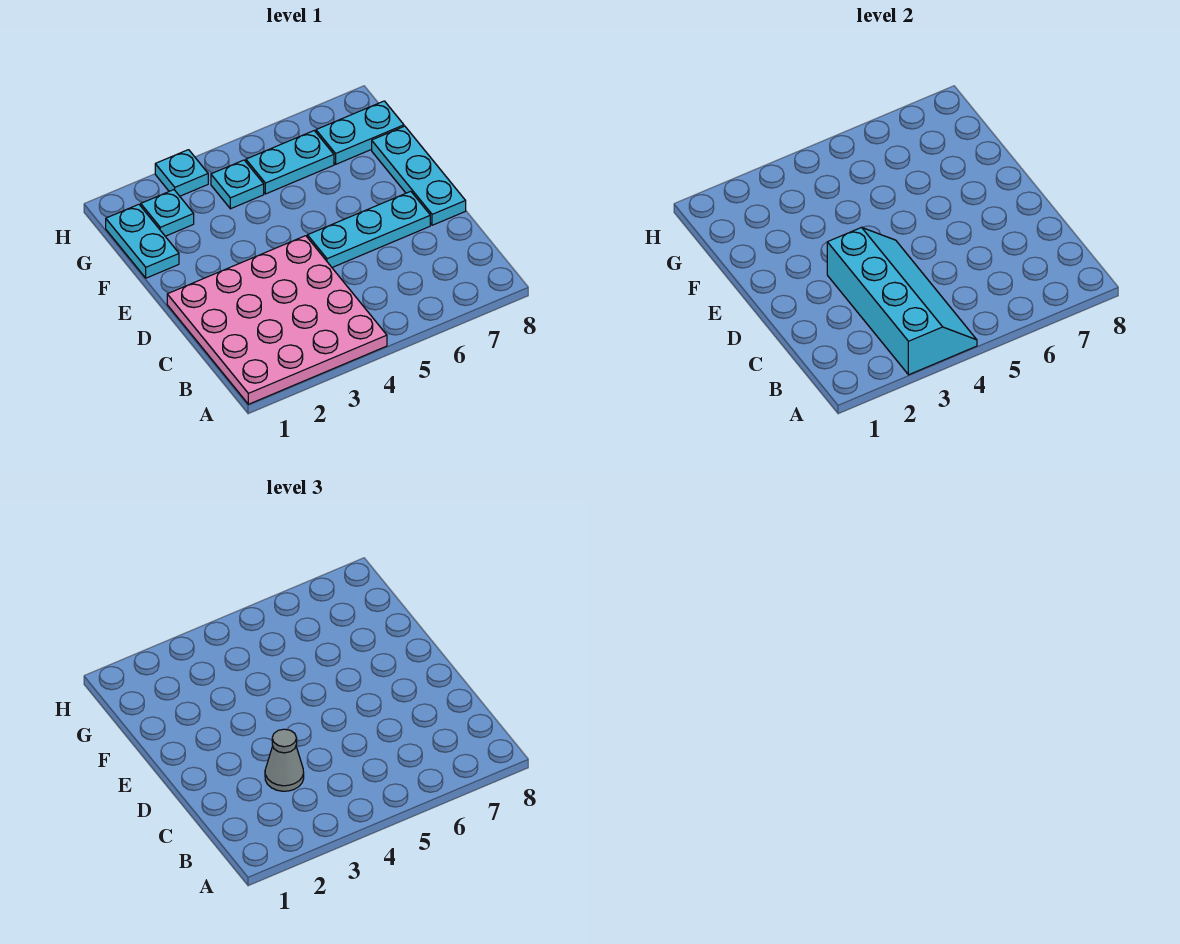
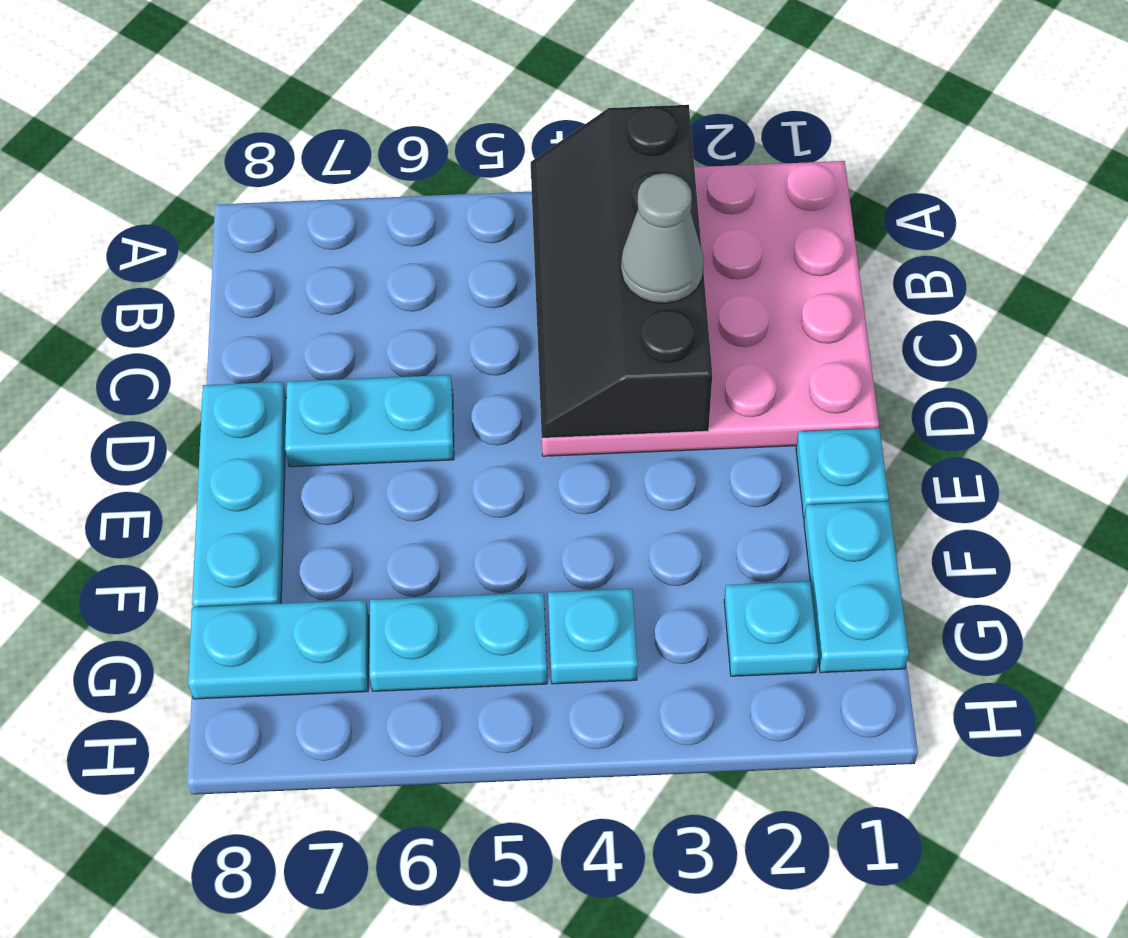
cyan 2x4 slope [827,227,977,375] -> black 2x4 slope [530,105,712,438]
cyan 1x3 plate [307,191,430,267] -> cyan 1x2 plate [285,375,454,467]
cyan 1x1 plate [155,150,208,196] -> cyan 1x1 plate moved to [796,428,889,518]

